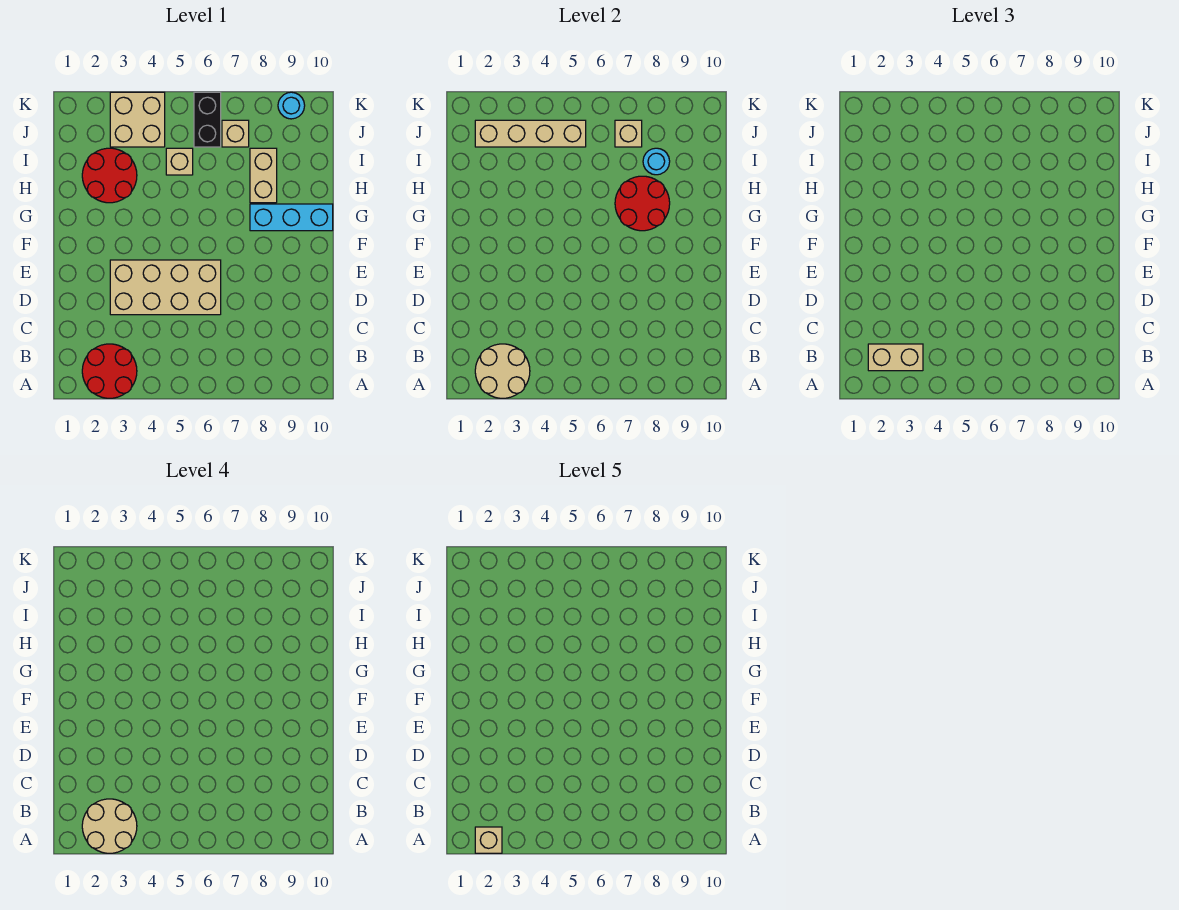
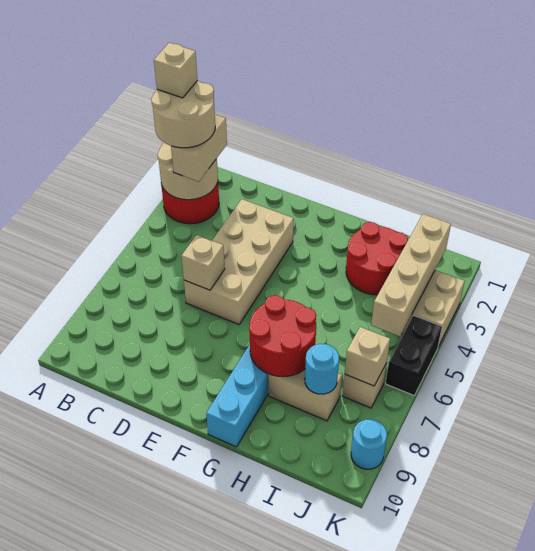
tan 1x1 brick [166,148,193,175] -> tan 1x1 brick moved to [182,235,225,290]
black 1x2 brick [194,92,221,147] -> black 1x2 brick turned to [386,315,442,395]

